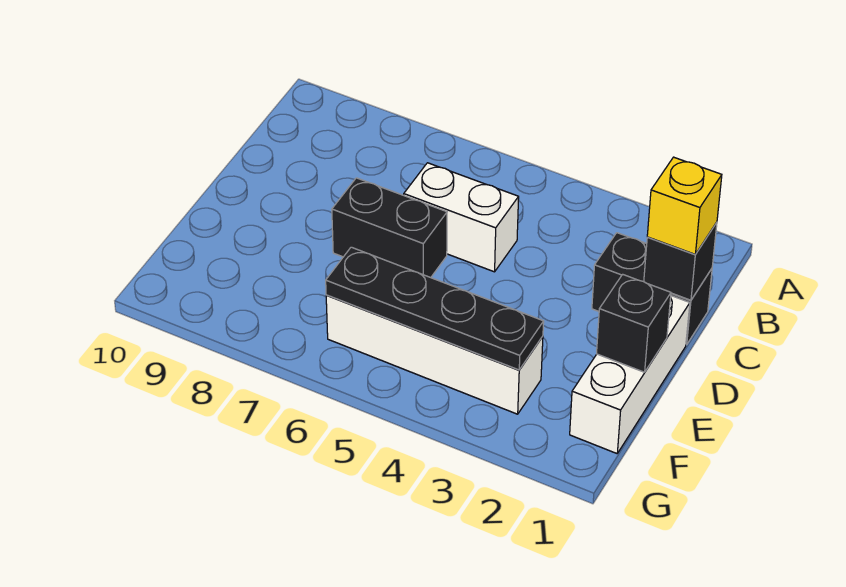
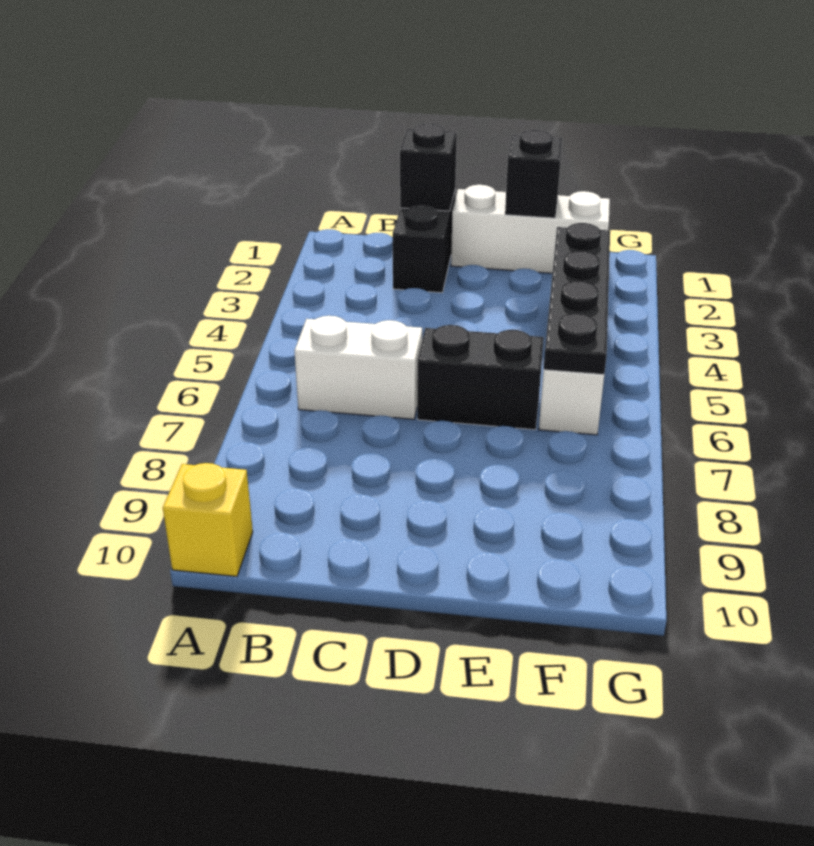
yellow 1x1 brick [647,157,722,254] -> yellow 1x1 brick moved to [163,463,253,576]
white 1x2 brick [404,163,519,272] -> white 1x2 brick turned to [295,316,422,419]
black 1x2 brick [332,178,447,278] -> black 1x2 brick turned to [417,325,544,430]

